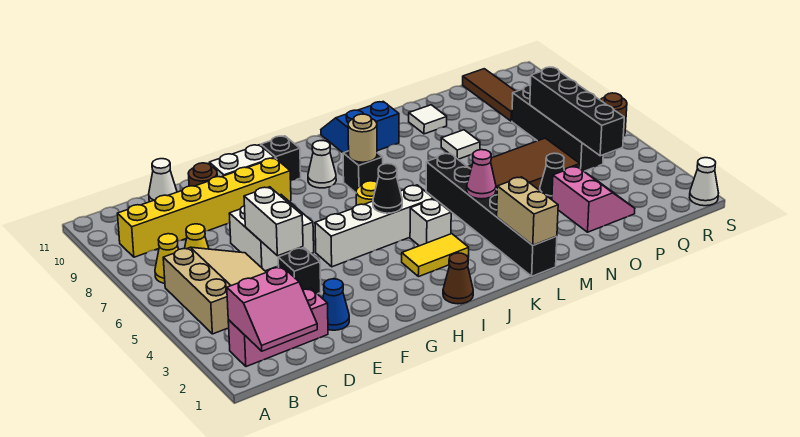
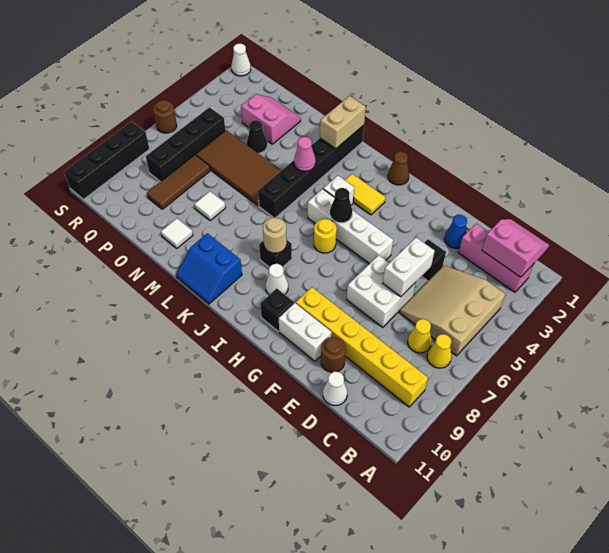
pink 2x2 slope [552,166,635,232] -> pink 2x2 slope turned to [241,94,301,144]
black 1x4 brick [530,67,624,156] -> black 1x4 brick moved to [64,121,149,199]
brown 1x3 tile [463,69,516,121] -> brown 1x3 tile moved to [147,155,210,209]

